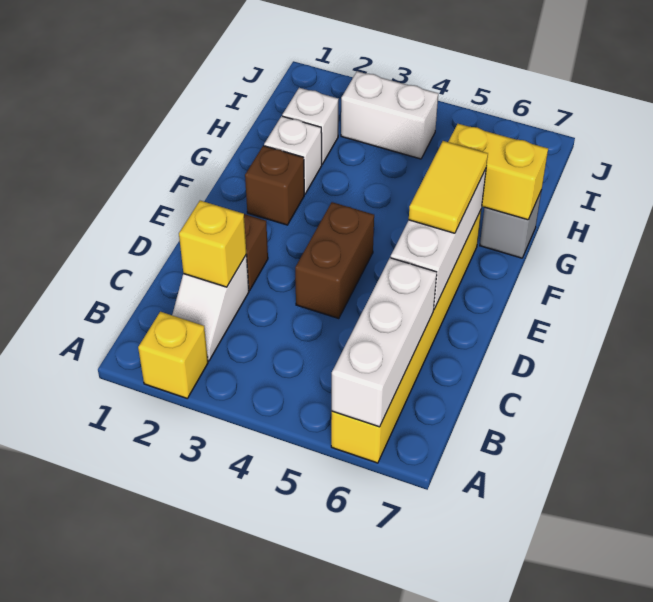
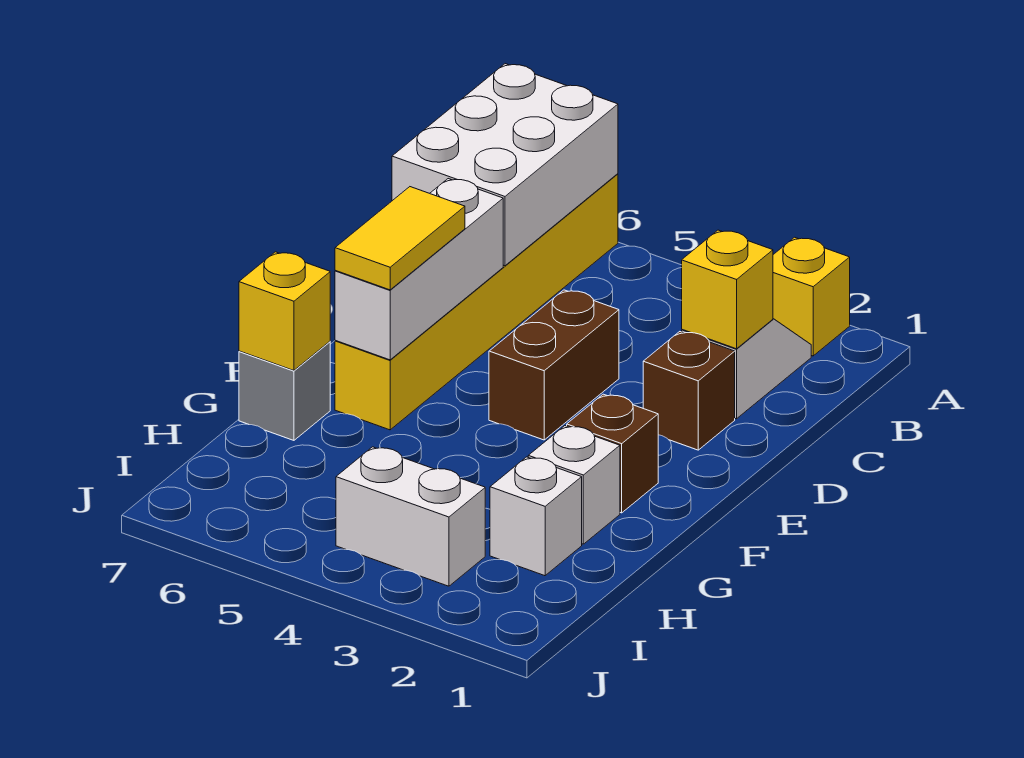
white 1x3 brick [332,258,437,427] -> white 2x3 brick [392,64,618,266]
yellow 1x2 brick [448,124,548,220] -> yellow 1x1 brick [239,252,330,371]

